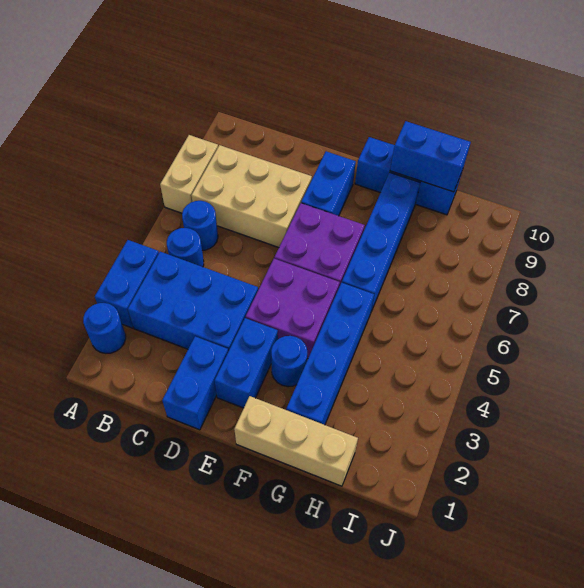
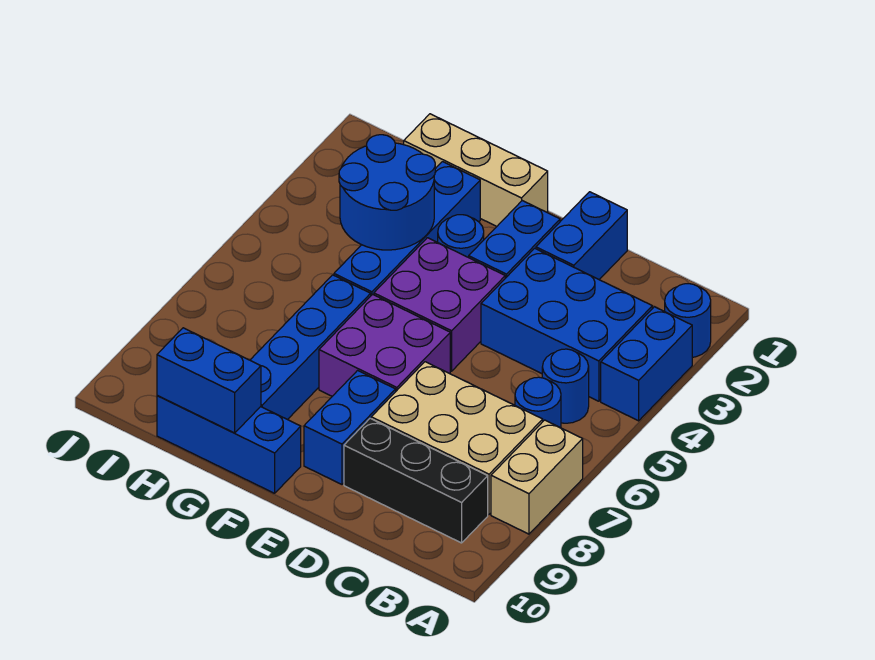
none -> black 1x3 brick [344,418,488,543]
none -> blue 2x2 round brick [339,135,435,250]

